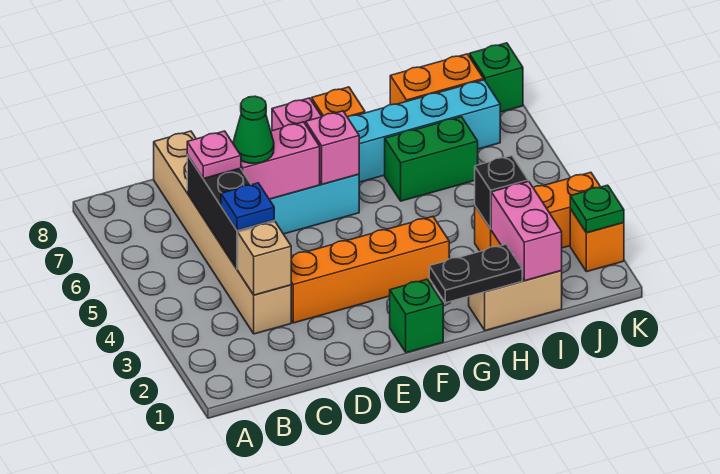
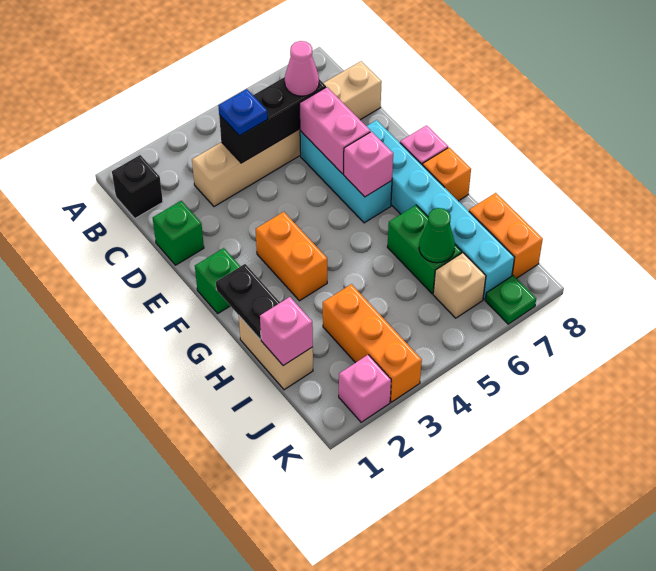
tan 1x1 brick [238,222,291,295] -> tan 1x1 brick moved to [433,253,486,318]
pink 1x1 plate [187,131,241,179] -> pink 1x1 cone [285,41,319,96]
orange 1x4 brick [291,217,449,323] -> orange 1x2 brick [256,212,327,301]
green 1x1 cone [233,96,274,163] -> green 1x1 cone moved to [419,208,455,263]
pink 1x2 brick [491,181,562,281] -> pink 1x1 brick [260,297,313,366]
black 1x1 brick [475,156,528,229] -> black 1x1 brick moved to [112,155,163,218]
orange 1x1 brick [570,209,624,272] -> pink 1x1 brick [339,355,391,422]
green 1x1 plate [570,185,624,233] -> green 1x1 plate moved to [485,275,536,324]
green 1x1 brick [469,43,523,112] -> green 1x1 brick moved to [153,201,204,265]

